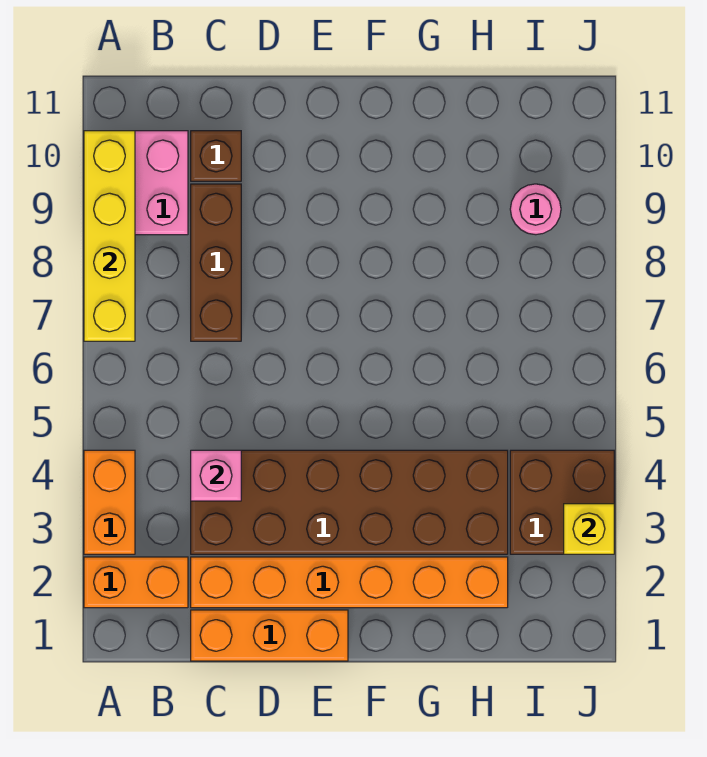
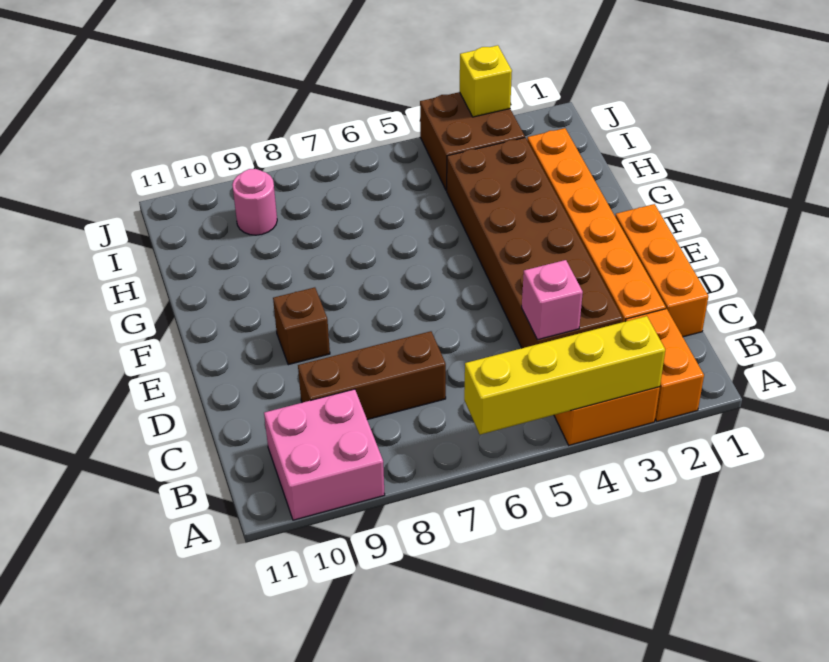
yellow 1x4 brick [84,131,135,341] -> yellow 1x4 brick moved to [464,316,665,435]
brown 1x1 brick [191,131,241,181] -> brown 1x1 brick moved to [273,287,330,365]

